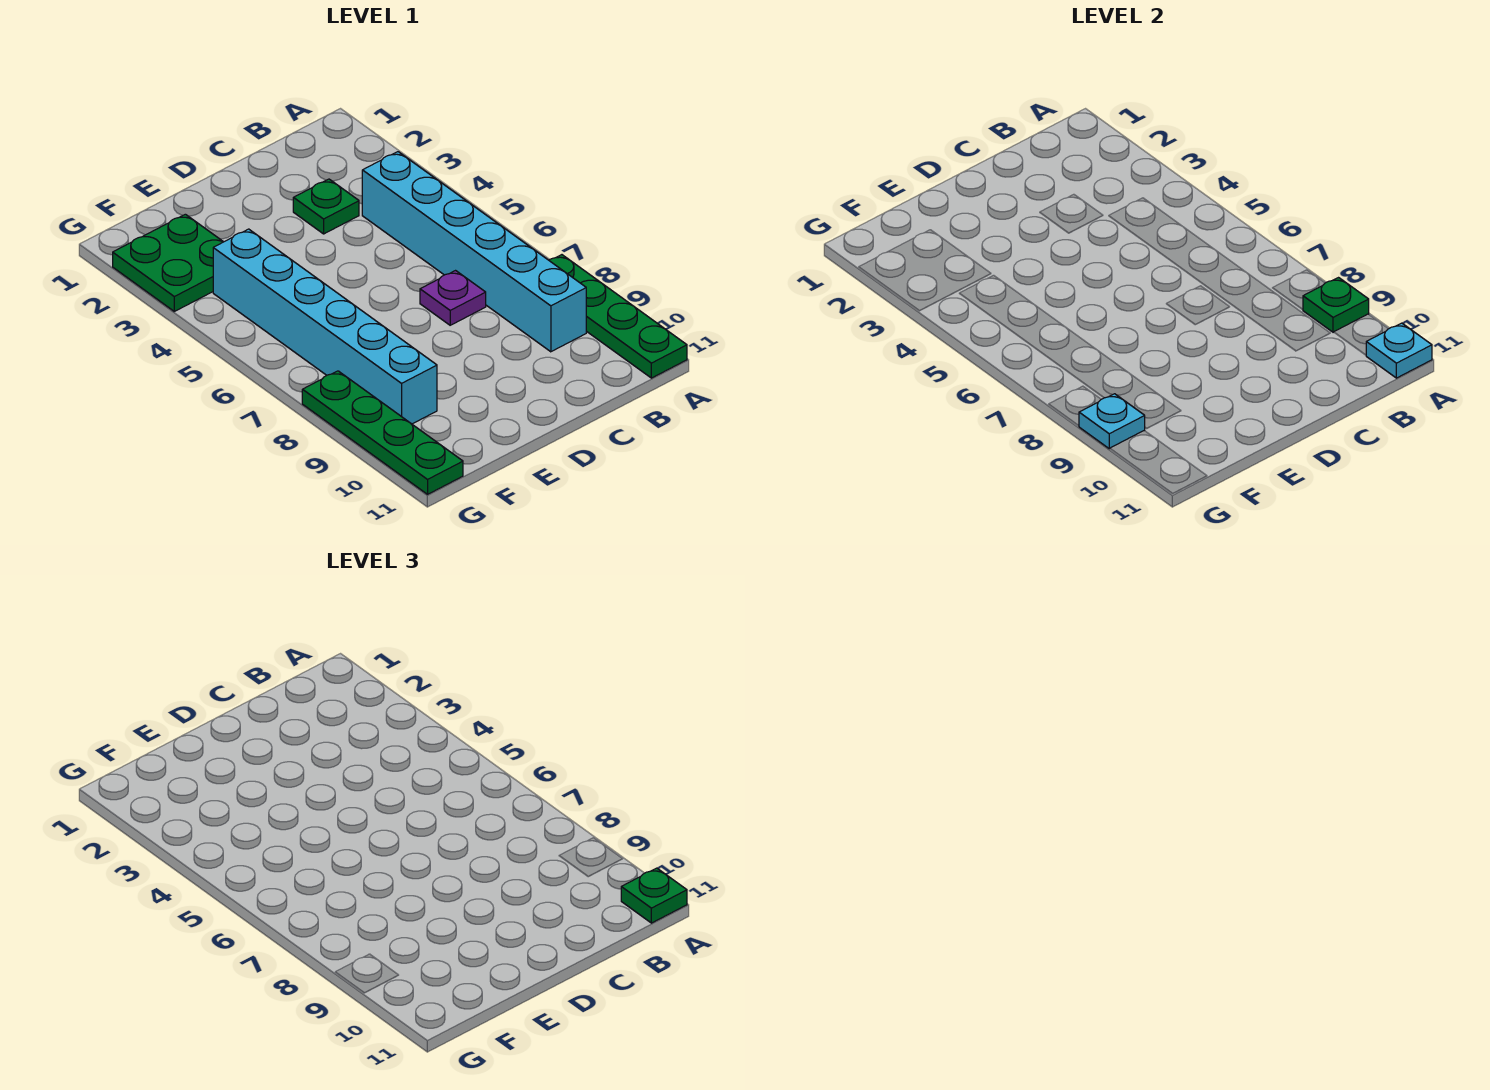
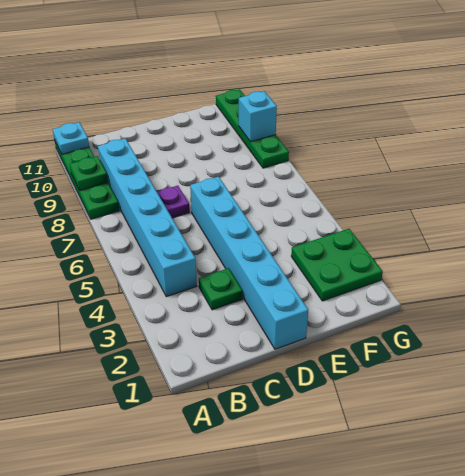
green 1x1 plate [621,868,687,923] -> none
cyan 1x6 brick [213,229,437,424] -> cyan 1x6 brick moved to [190,177,308,349]
cyan 1x1 plate [1079,394,1145,449] -> cyan 1x1 brick [239,91,277,142]

